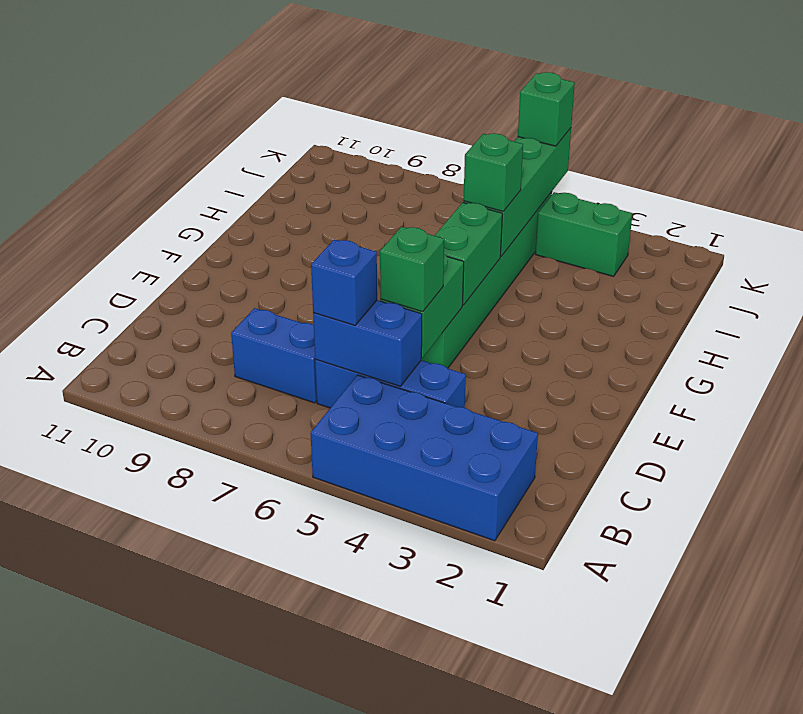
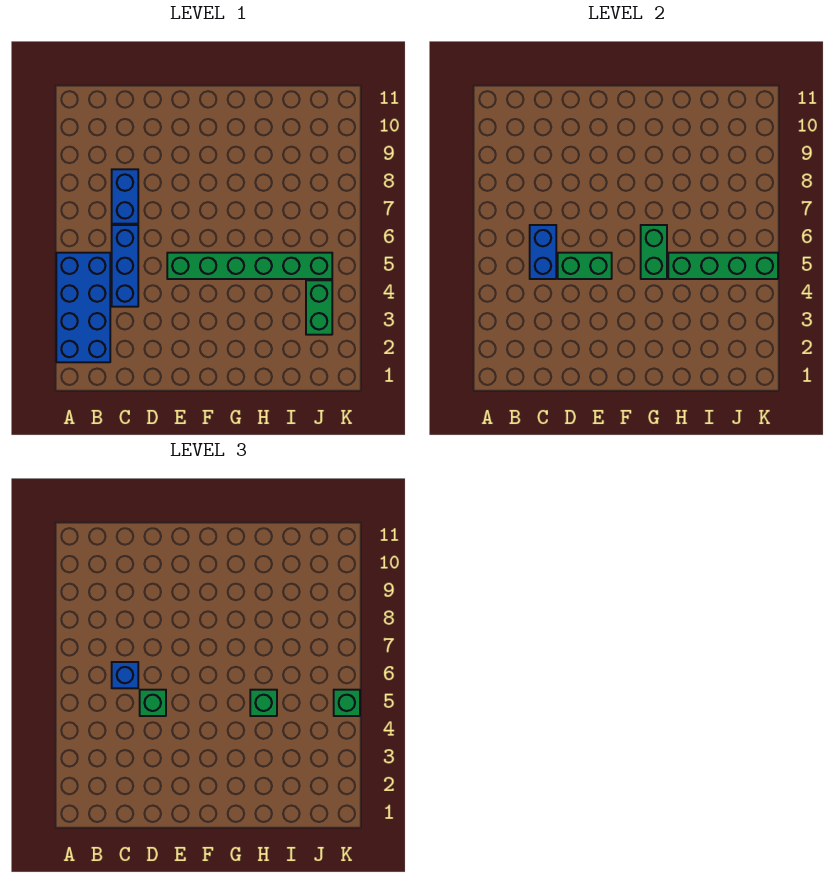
green 1x2 brick [435,203,502,305] -> green 1x2 brick turned to [641,225,667,279]

